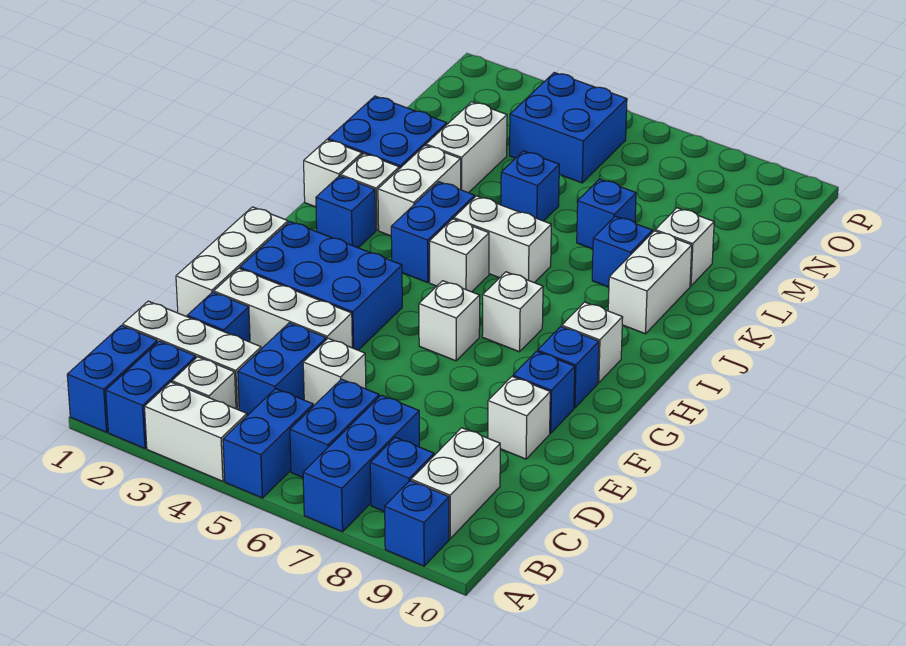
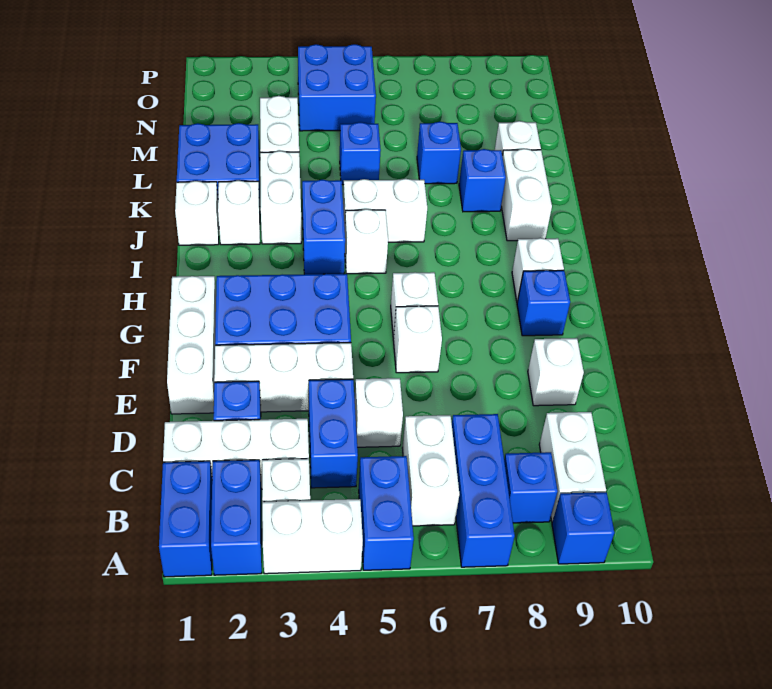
blue 1x2 brick [290,379,379,477] -> white 1x2 brick [402,415,459,526]
blue 1x1 brick [513,351,575,433] -> none
white 1x1 brick [482,272,543,352] -> white 1x1 brick moved to [393,306,442,373]
blue 1x1 brick [316,176,376,248] -> none

